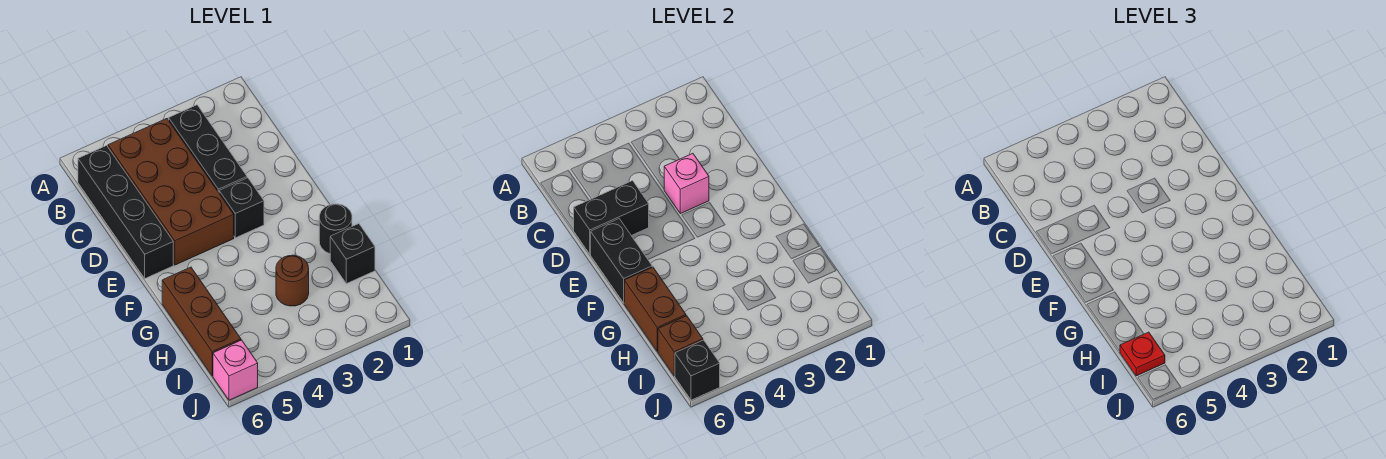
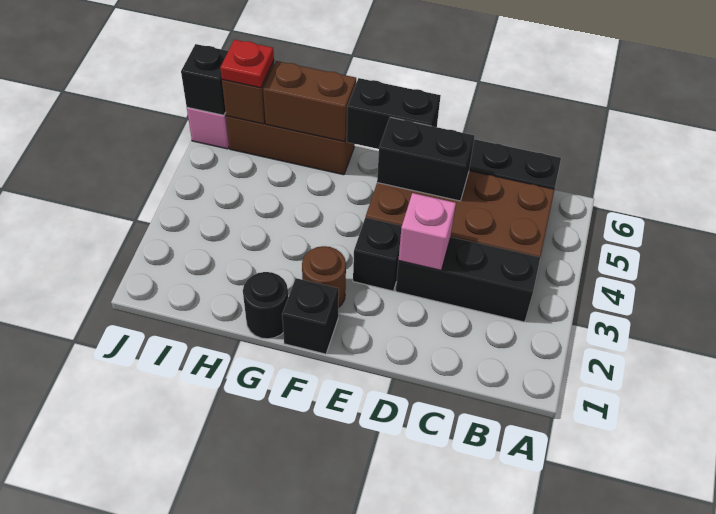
black 1x2 brick [574,181,649,254] -> black 1x2 brick turned to [377,117,475,201]
black 1x1 brick [330,224,375,284] -> black 1x1 brick moved to [282,278,339,354]
brown 1x1 round brick [276,255,309,306] -> brown 1x1 round brick moved to [302,246,346,308]

